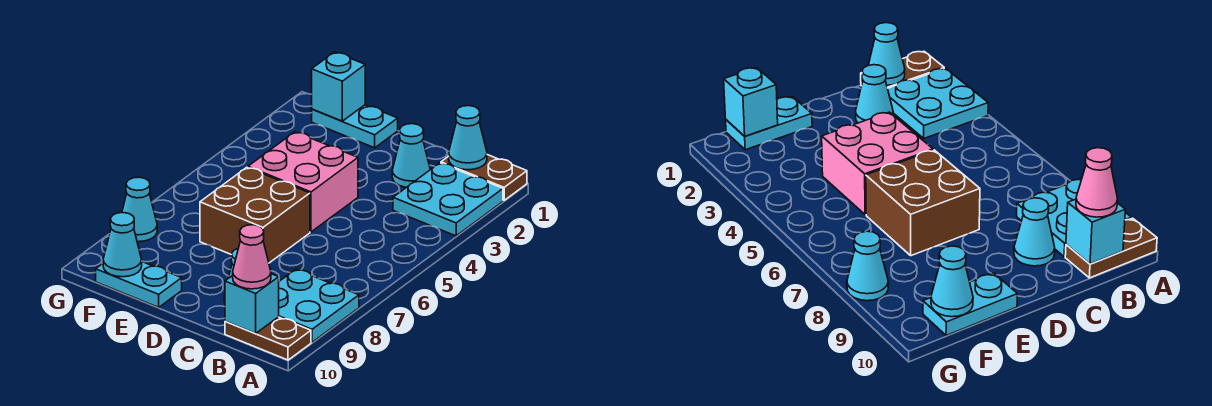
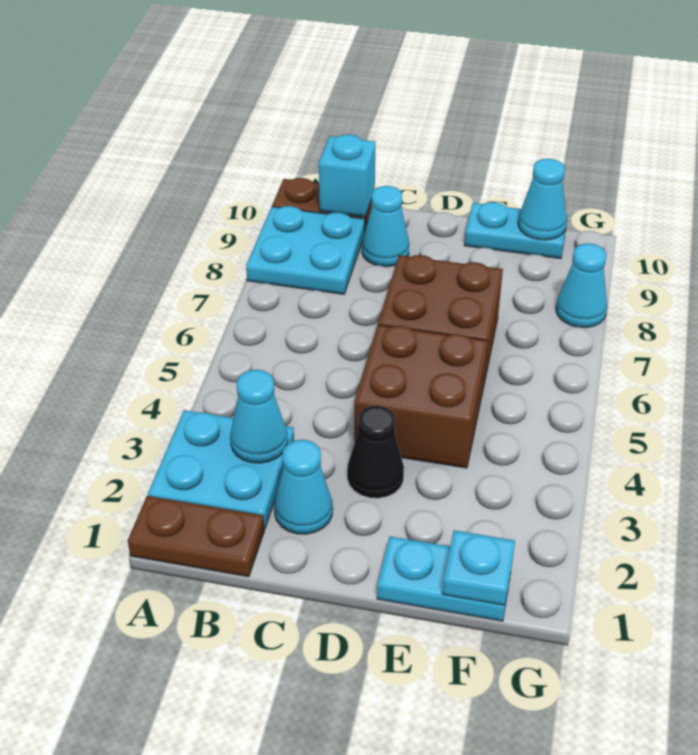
cyan 1x1 cone [449,106,487,170] -> cyan 1x1 cone moved to [230,370,288,463]
pink 1x1 cone [233,225,271,289] -> none
none -> black 1x1 cone [347,405,404,498]
pink 2x2 brick [248,132,358,232] -> brown 2x2 brick [354,325,488,468]
cyan 1x1 brick [312,52,365,121] -> cyan 1x1 plate [443,530,515,605]

